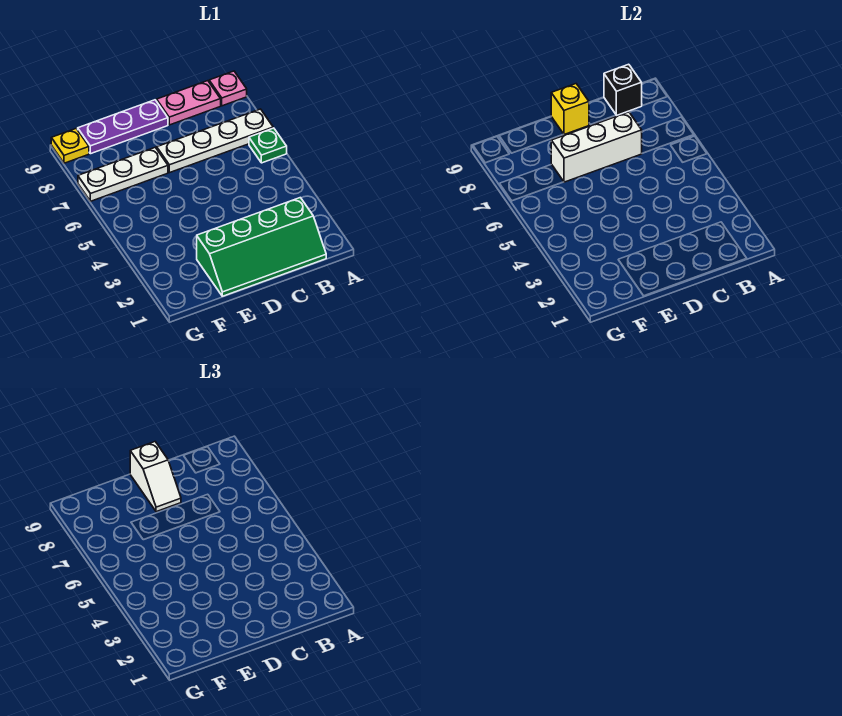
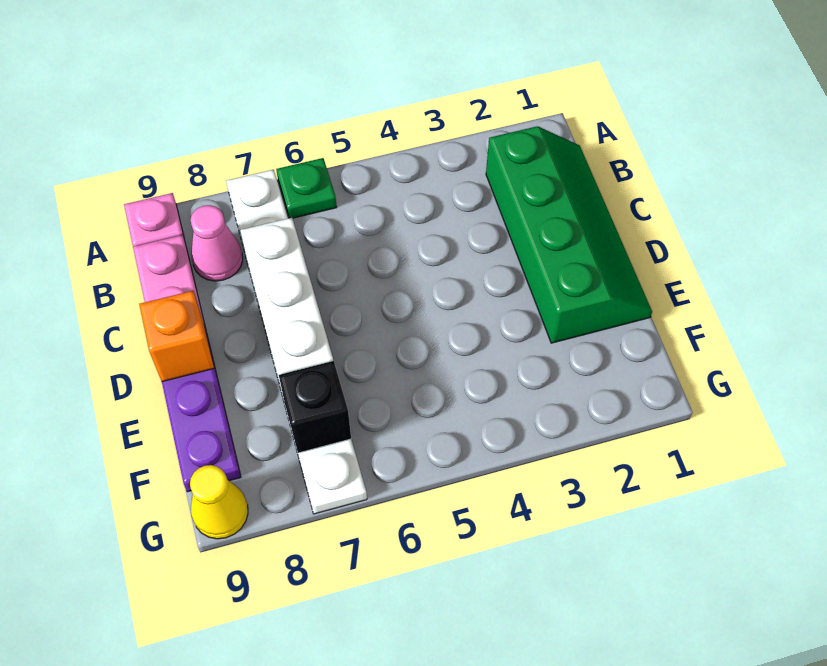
none -> pink 1x1 cone [190,205,243,281]
black 1x1 brick [604,64,642,115] -> black 1x1 brick moved to [279,361,351,453]
white 1x2 slope [130,442,181,512] -> none
yellow 1x1 brick [551,84,589,135] -> orange 1x1 brick [139,291,214,382]
yellow 1x1 plate [51,129,89,163] -> yellow 1x1 cone [190,465,248,539]

